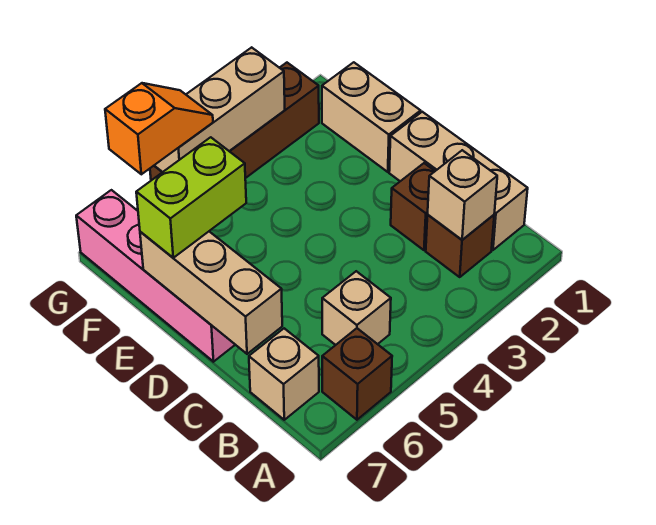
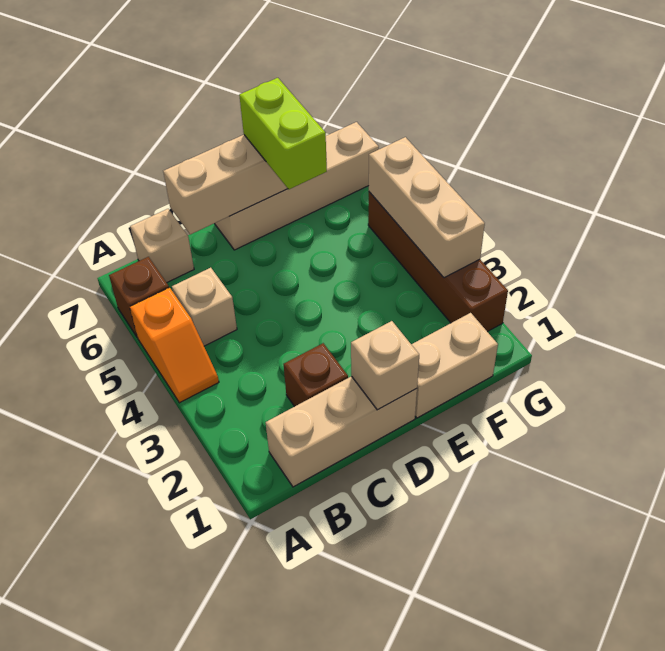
brown 1x1 brick [426,215,494,277] -> none
tan 1x1 brick [428,150,497,240] -> tan 1x1 brick moved to [351,321,419,410]
pink 1x4 brick [76,190,235,362] -> tan 1x4 brick [215,122,379,250]
orange 1x2 slope [105,83,213,174] -> orange 1x2 slope moved to [130,287,219,403]

